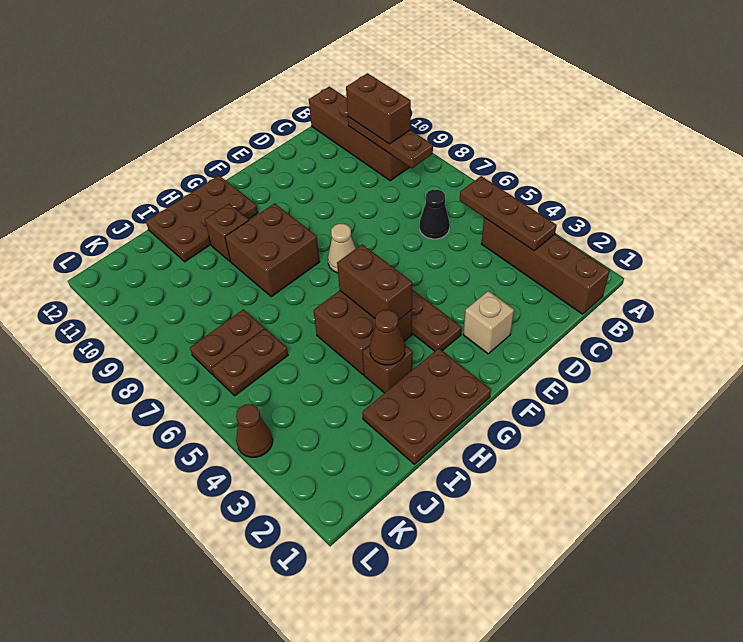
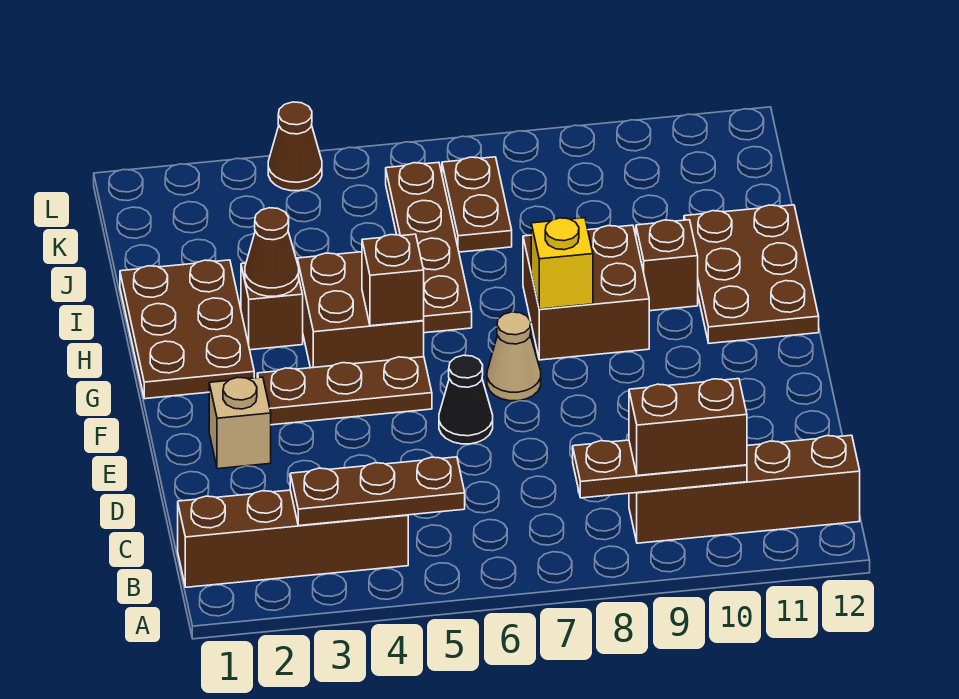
black 1x1 cone [420,190,450,239] -> black 1x1 cone moved to [439,355,493,444]
brown 1x2 brick [337,244,412,320] -> brown 1x1 brick [362,234,424,326]
none -> yellow 1x1 brick [531,218,593,309]
brown 1x2 plate [212,329,288,396] -> brown 1x4 plate [386,162,472,333]

